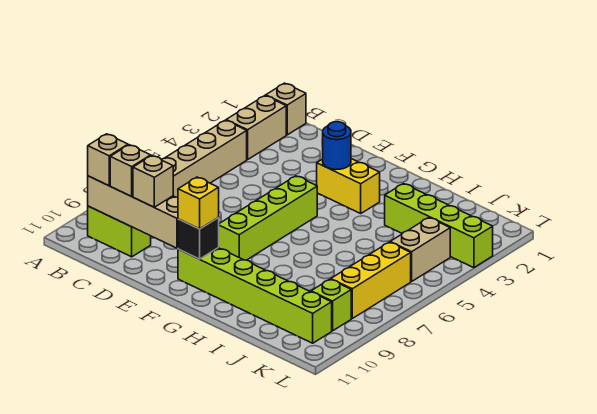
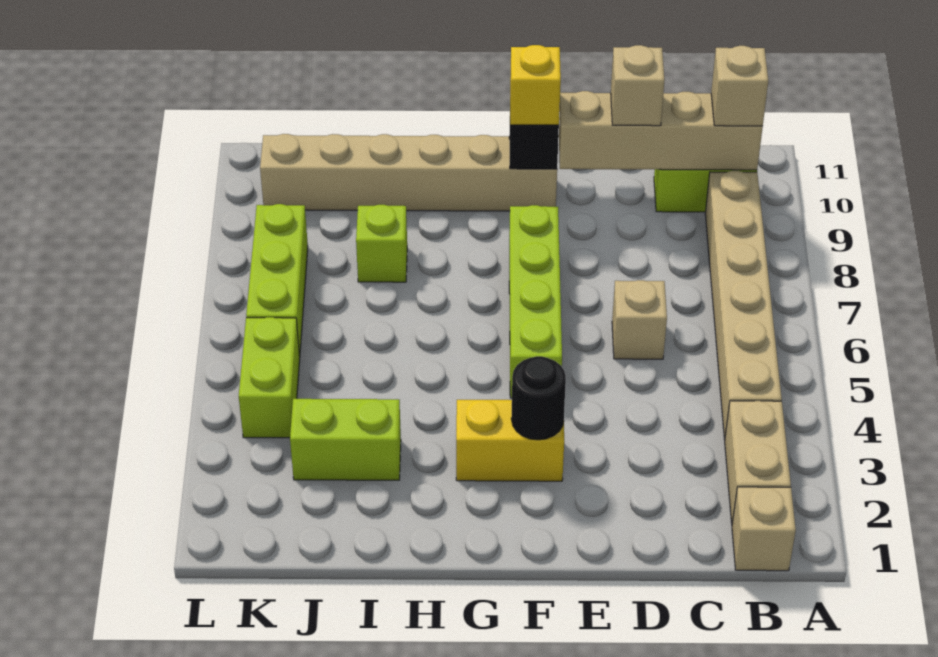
tan 1x1 brick [110,145,151,196] -> tan 1x1 brick moved to [612,280,667,359]
blue 1x1 round brick [323,122,351,170] -> black 1x1 round brick [511,356,566,440]
lime 1x6 brick [178,248,332,343] -> tan 1x6 brick [260,134,557,211]
lime 1x4 brick [385,184,493,268] -> lime 1x2 brick [290,399,401,480]
tan 1x2 brick [390,218,450,281] -> lime 1x2 brick [239,317,300,438]
yellow 1x3 brick [331,242,411,318] -> lime 1x3 brick [246,204,308,356]
lime 1x1 brick [311,279,351,331] -> lime 1x1 brick moved to [356,205,407,282]

